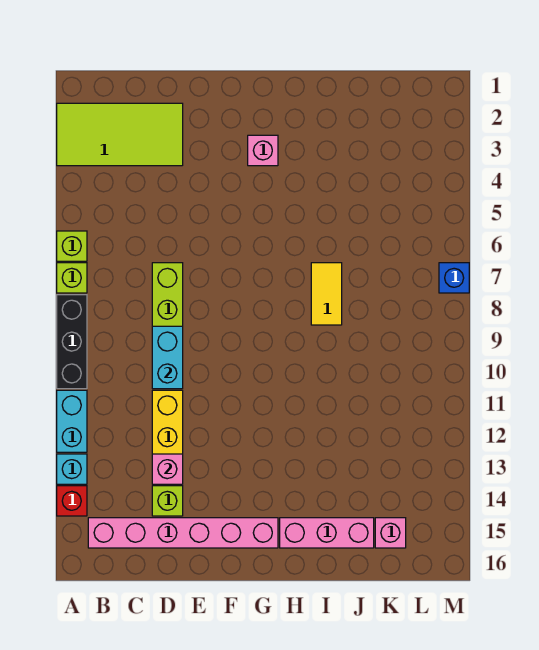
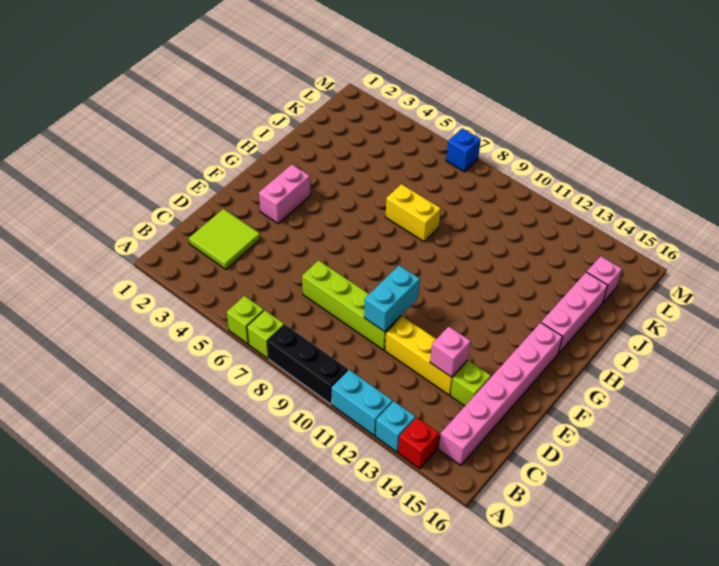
lime 2x4 tile [57,103,183,166] -> lime 2x2 tile [189,209,260,269]
cyan 1x2 brick [152,326,183,389] -> cyan 1x2 brick turned to [364,265,420,332]
pink 1x1 brick [248,135,278,166] -> pink 1x2 brick [259,165,311,223]
yellow 1x2 tile [311,263,342,325] -> yellow 1x2 brick [386,184,441,242]

